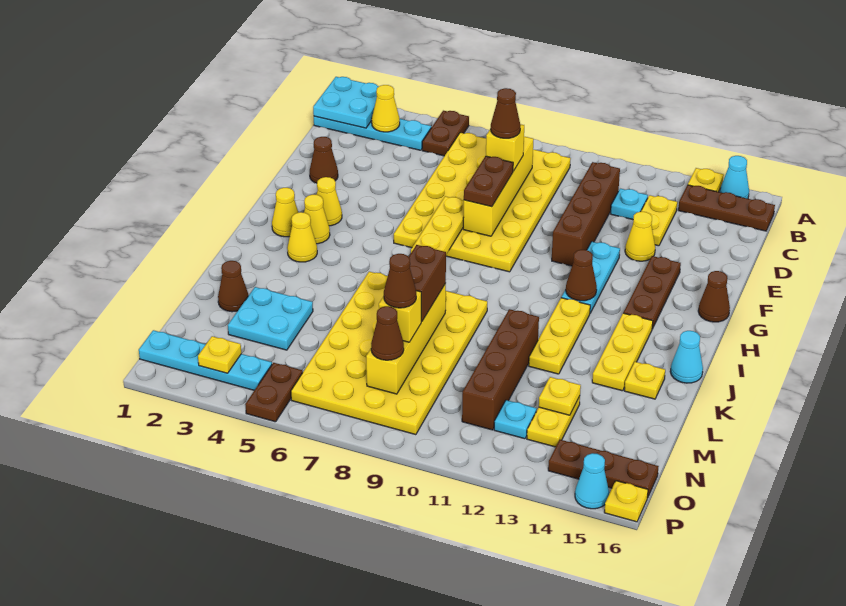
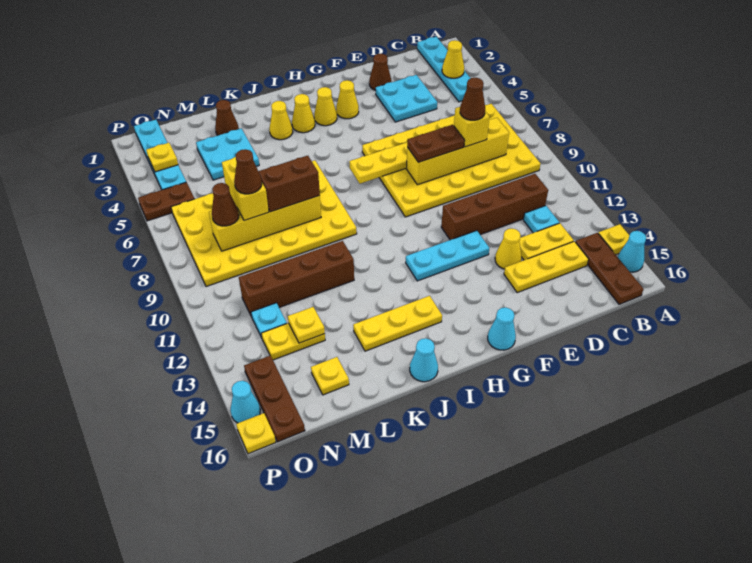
cyan 2x2 plate [313,77,379,128] -> cyan 2x2 plate moved to [376,75,437,122]
brown 1x2 plate [422,111,469,156] -> none
brown 1x3 plate [623,256,681,329] -> none
brown 1x1 cone [698,271,730,322] -> cyan 1x1 cone [488,307,516,350]
yellow 1x1 cone [272,188,298,237] -> yellow 1x1 cone moved to [269,101,293,140]
brown 1x1 cone [566,250,597,301] -> none
yellow 1x3 plate [529,298,590,374] -> yellow 1x3 plate moved to [504,241,589,293]
yellow 1x1 plate [624,362,665,399] -> yellow 1x1 plate moved to [311,357,349,395]
yellow 1x1 brick [379,291,421,342] -> yellow 1x2 brick [222,157,269,221]

